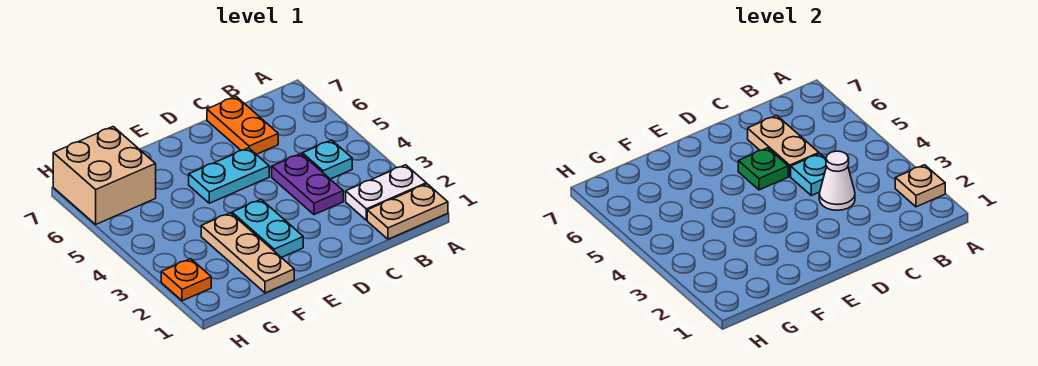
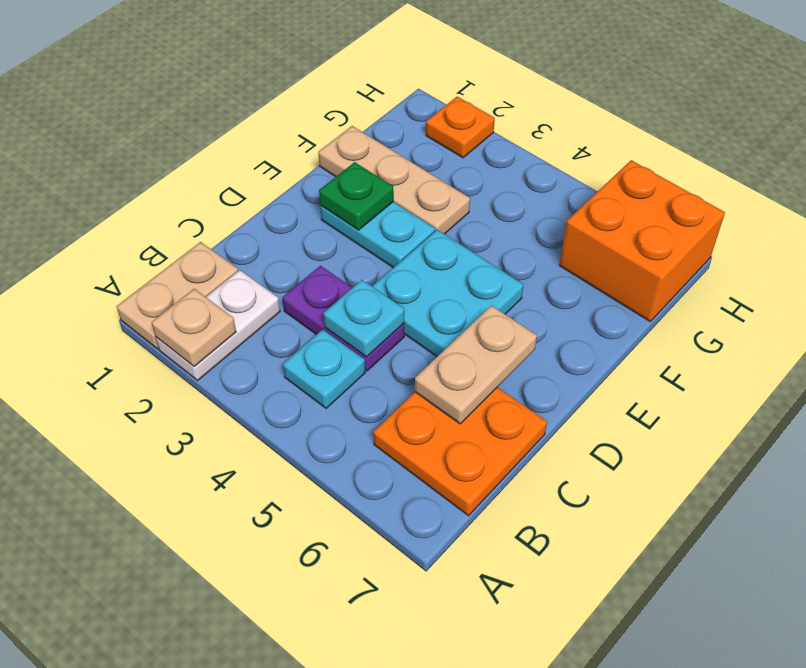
white 1x1 cone [819,151,855,210] -> none
tan 1x2 plate [748,115,819,176] -> tan 1x2 plate turned to [415,305,537,424]
orange 1x2 plate [207,97,278,154] -> orange 2x2 plate [373,387,547,516]
cyan 1x2 plate [189,148,269,203] -> cyan 2x2 plate [372,230,523,356]
green 1x1 plate [738,148,788,190] -> green 1x1 plate moved to [319,162,394,230]
tan 2x2 brick [53,127,156,224] -> orange 2x2 brick [559,160,725,321]

